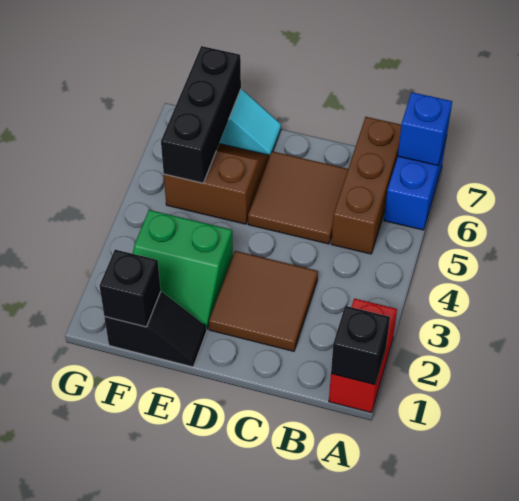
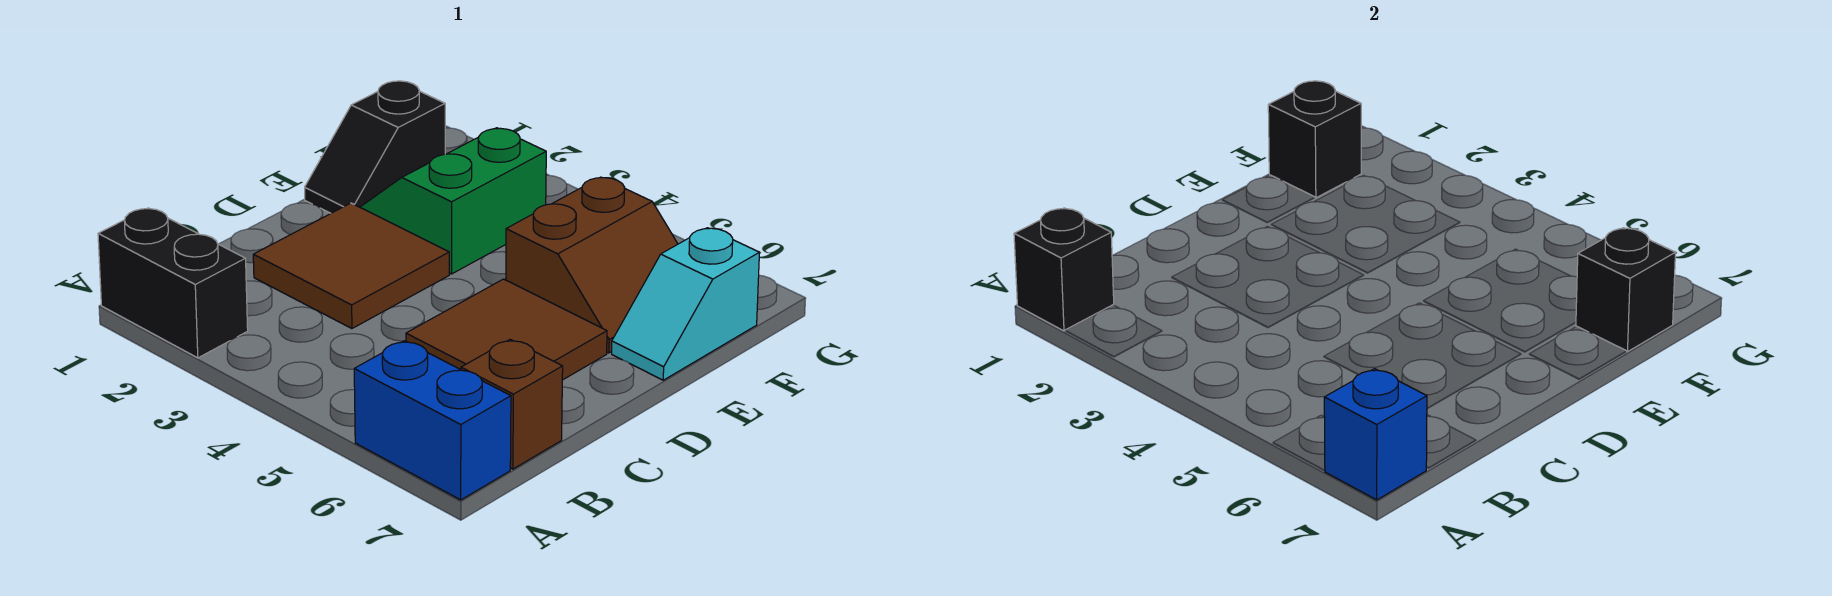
red 1x2 brick [329,298,397,413] -> black 1x2 brick [98,208,248,358]
brown 1x3 brick [331,117,401,254] -> brown 1x1 brick [461,339,563,469]
black 1x3 brick [161,46,241,183] -> black 1x1 brick [1576,228,1675,352]

